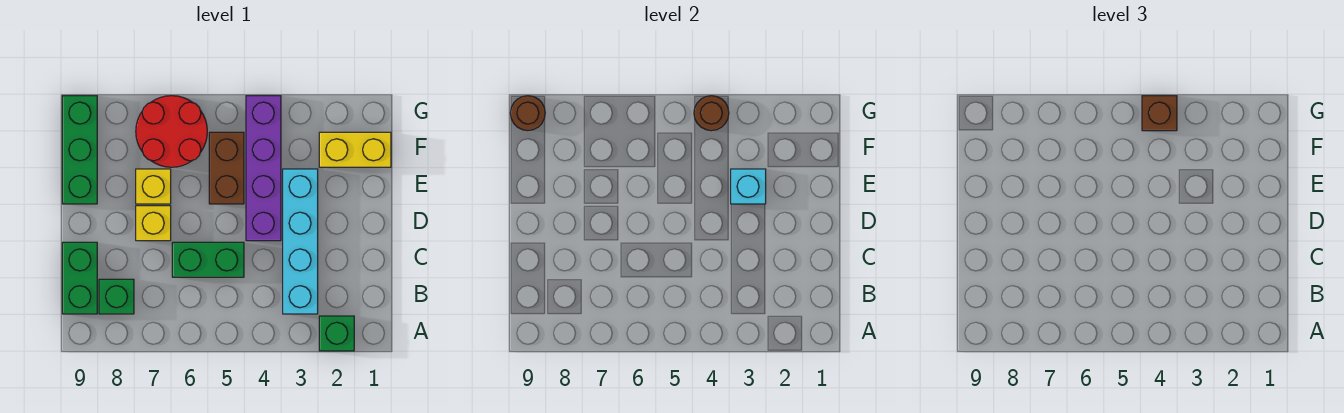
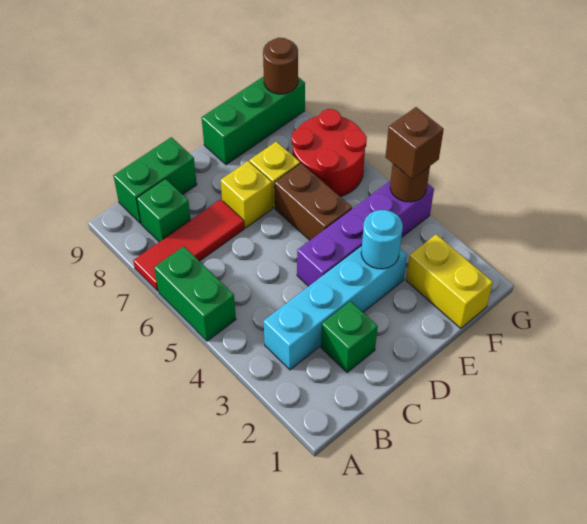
green 1x1 brick [319,316,354,351] -> green 1x1 brick moved to [321,301,378,372]
none -> red 1x3 tile [133,199,244,291]
green 1x2 brick [172,242,244,277] -> green 1x2 brick moved to [154,246,236,341]
cyan 1x1 brick [731,169,766,204] -> cyan 1x1 round brick [361,210,403,269]
brown 1x2 brick [209,132,244,204] -> brown 1x2 brick turned to [274,163,352,240]

